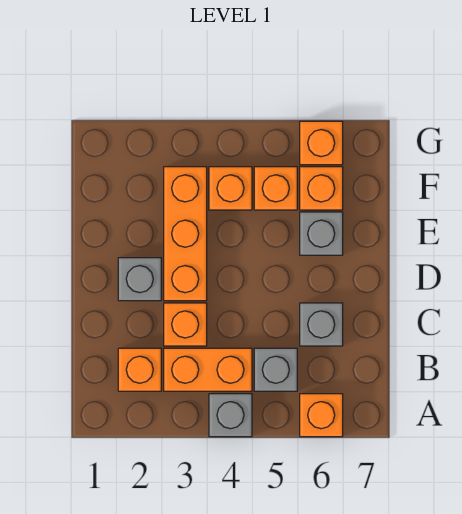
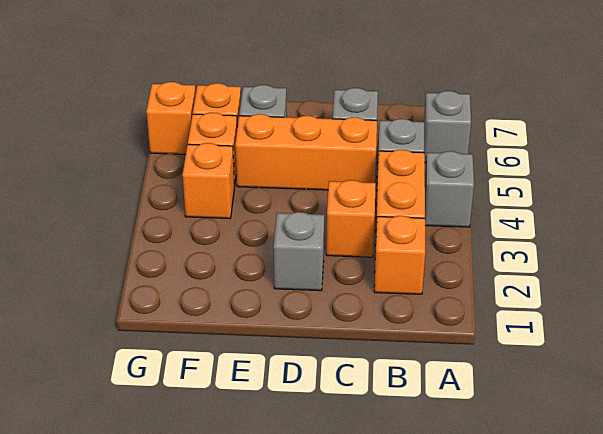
orange 1x1 brick [300,394,343,437] -> grey 1x1 brick [424,91,471,163]
orange 1x3 brick [164,167,207,301] -> orange 1x3 brick moved to [235,114,377,190]

